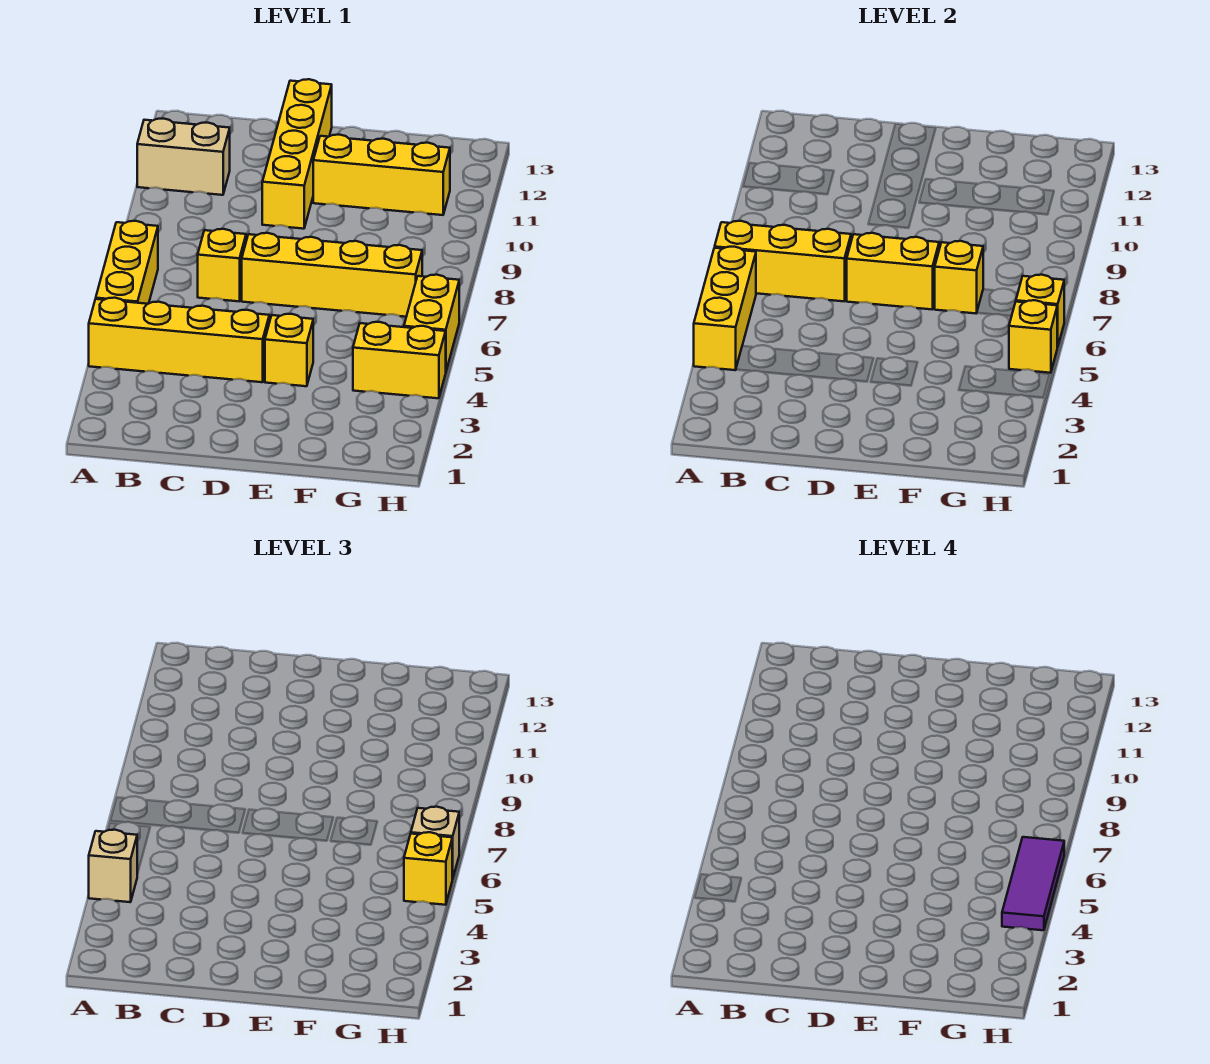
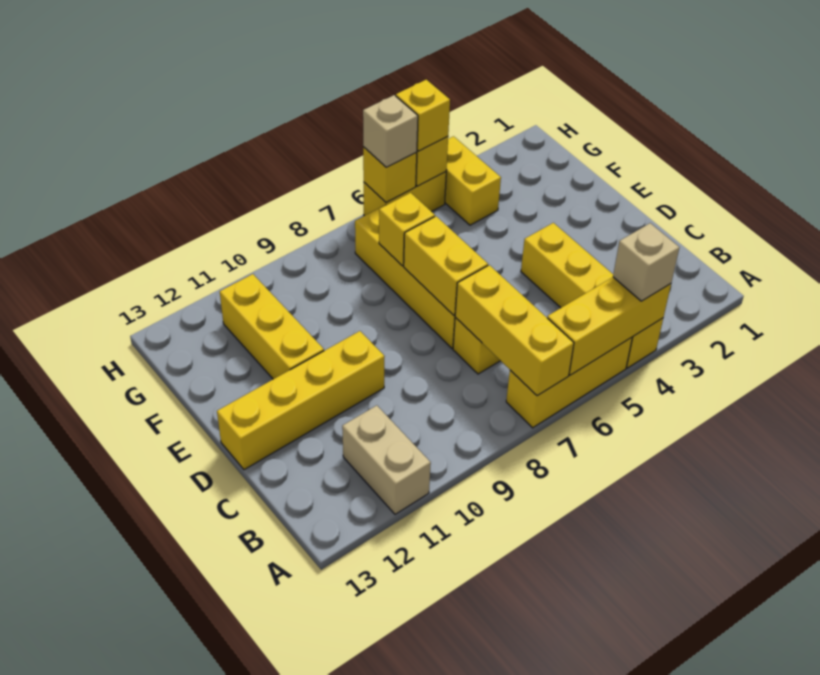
yellow 1x1 brick [265,314,313,386] -> none
purple 1x3 tile [1002,837,1064,930] -> none

